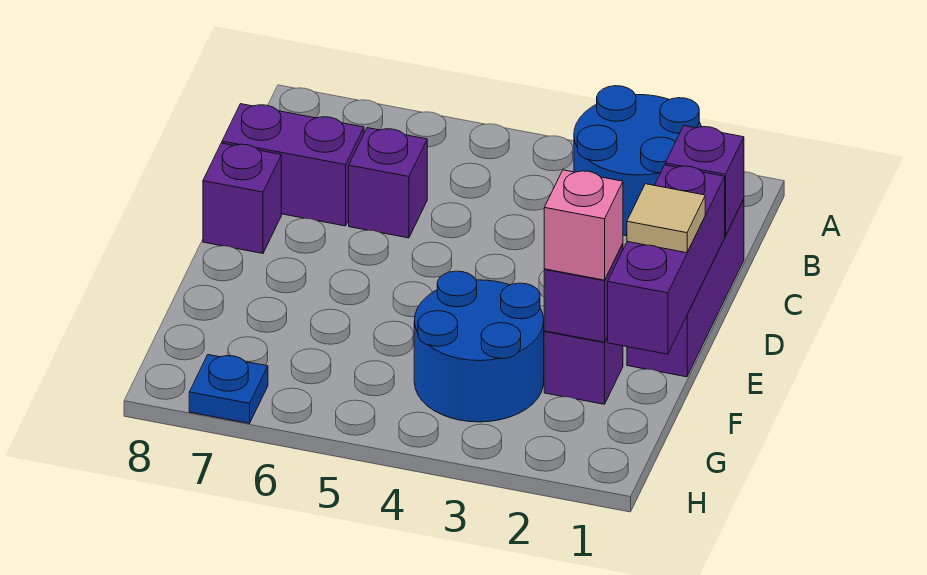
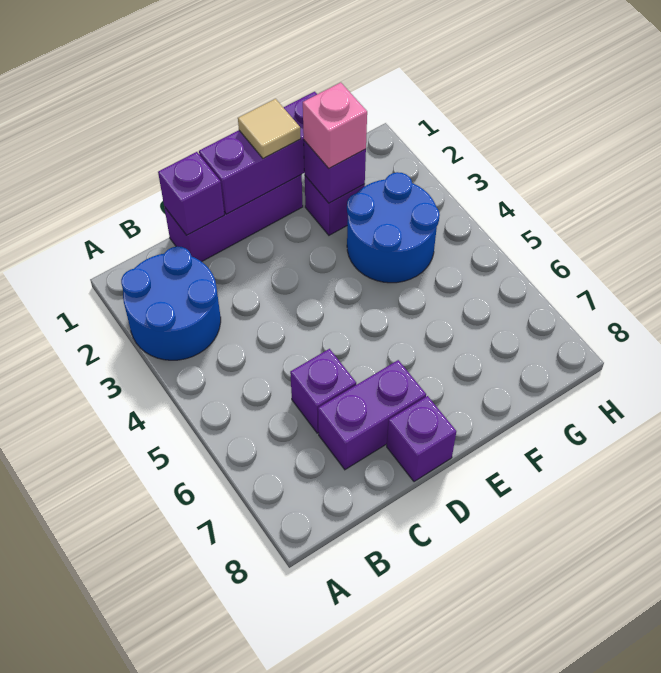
purple 1x2 brick [222,104,364,226] -> purple 1x2 brick turned to [318,360,426,470]
blue 1x1 plate [189,355,268,423] -> none

